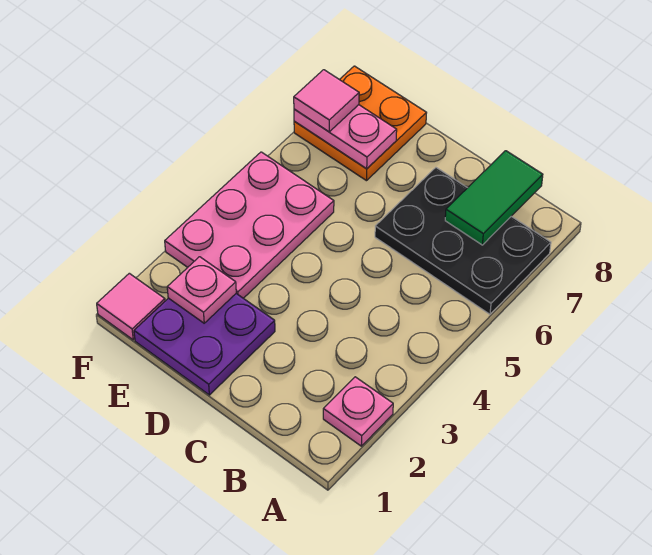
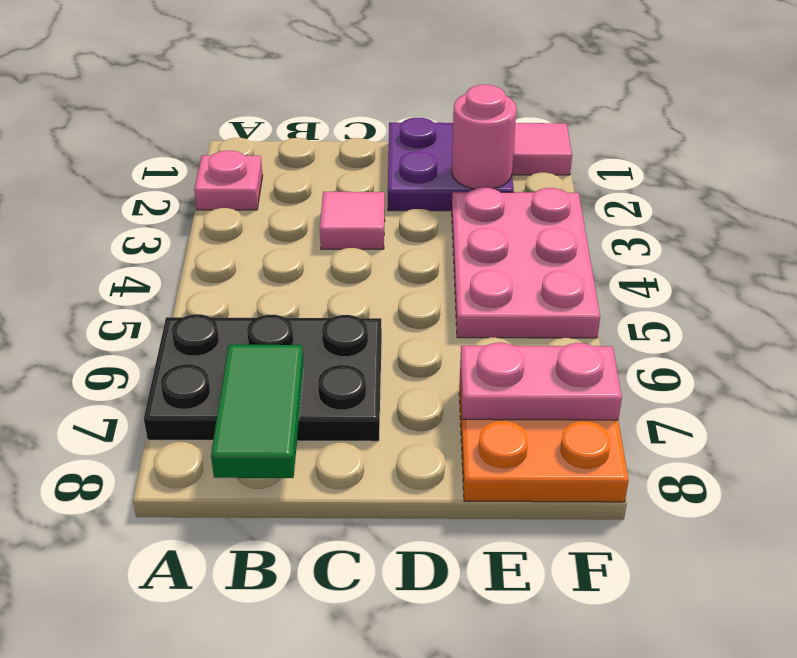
pink 1x1 plate [167,257,236,323] -> pink 1x1 round brick [452,85,517,189]
pink 1x1 tile [294,70,359,132] -> pink 1x1 tile moved to [320,192,385,249]

